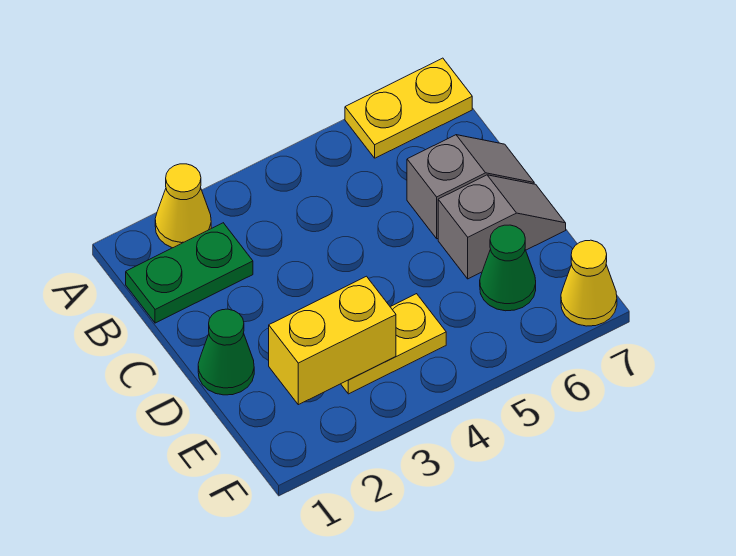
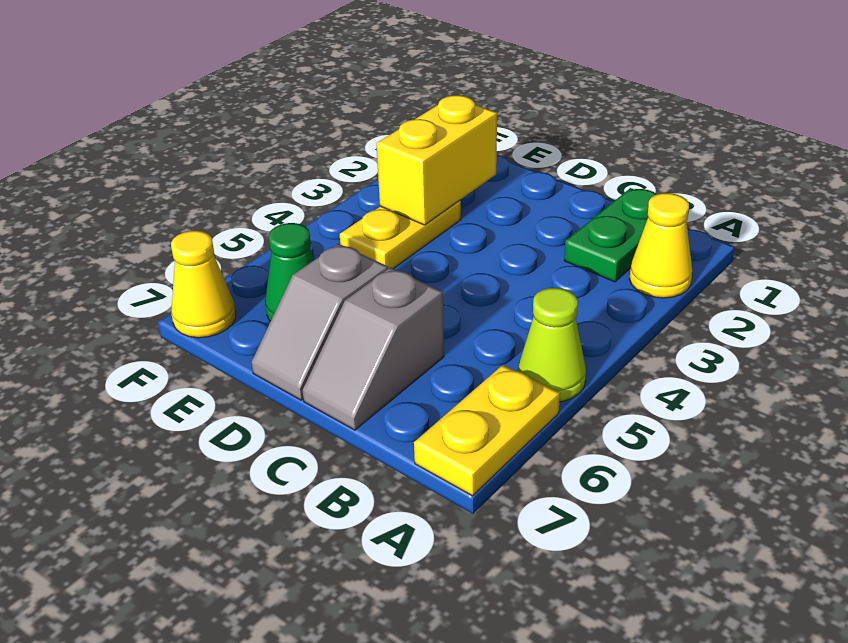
none -> lime 1x1 cone [518,288,586,402]
green 1x1 cone [198,309,254,395] -> none

